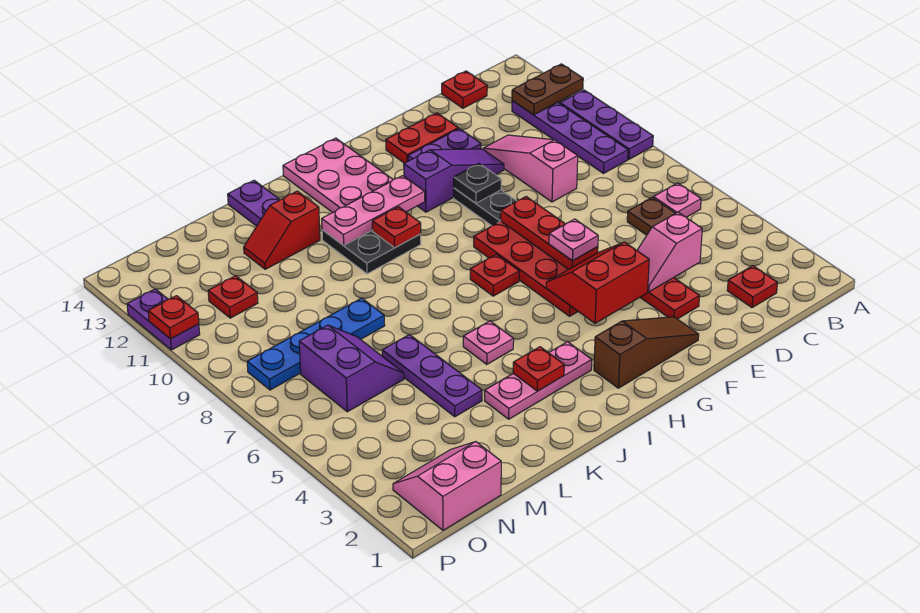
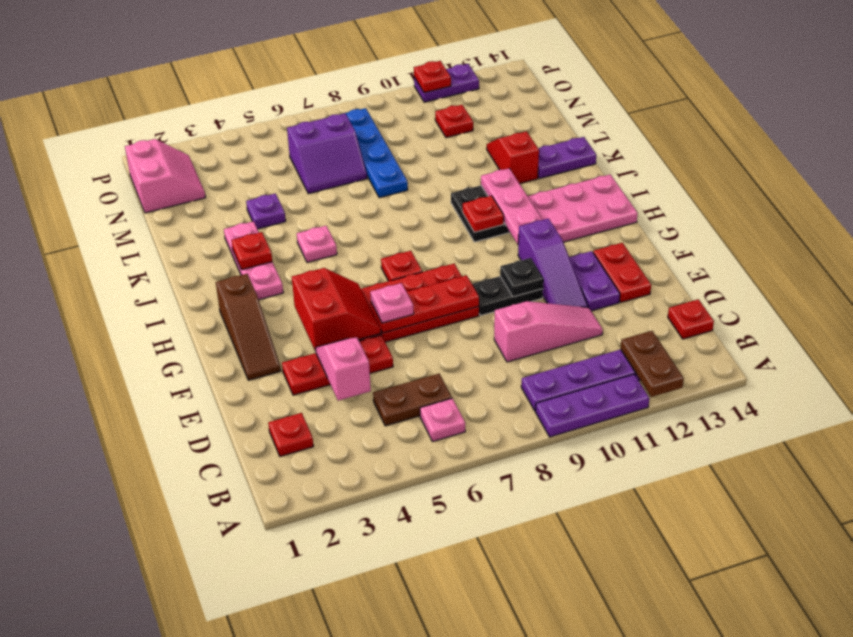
purple 1x3 plate [382,334,482,417] -> purple 1x1 plate [246,194,286,229]

